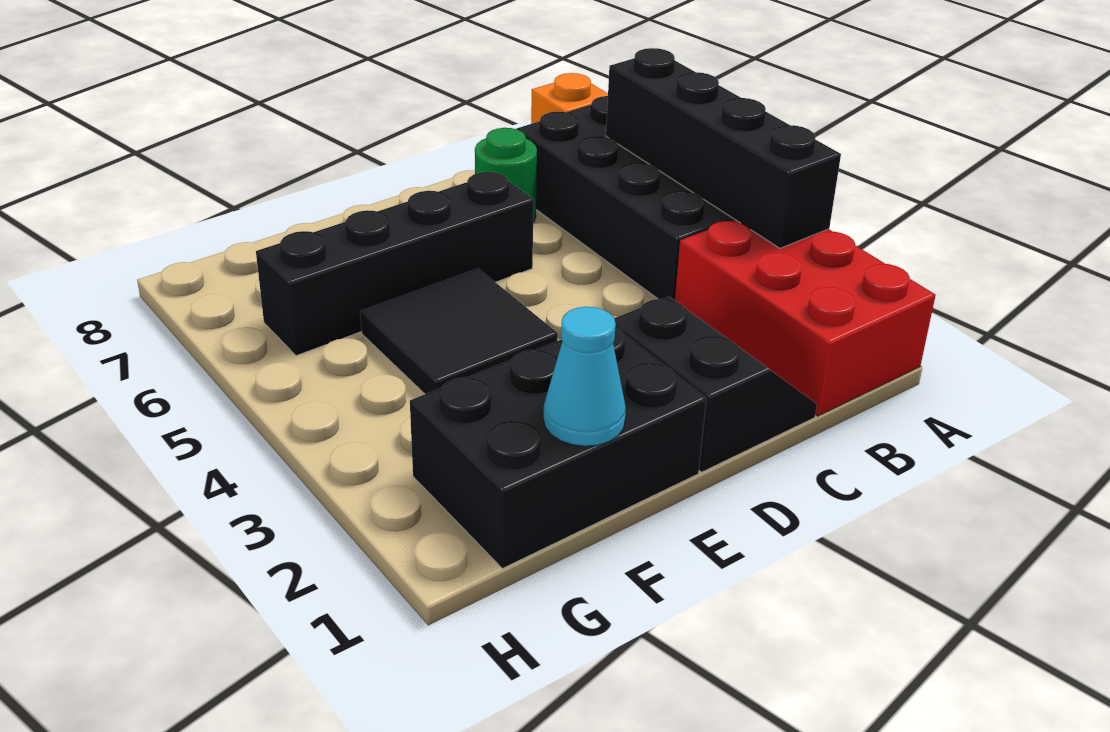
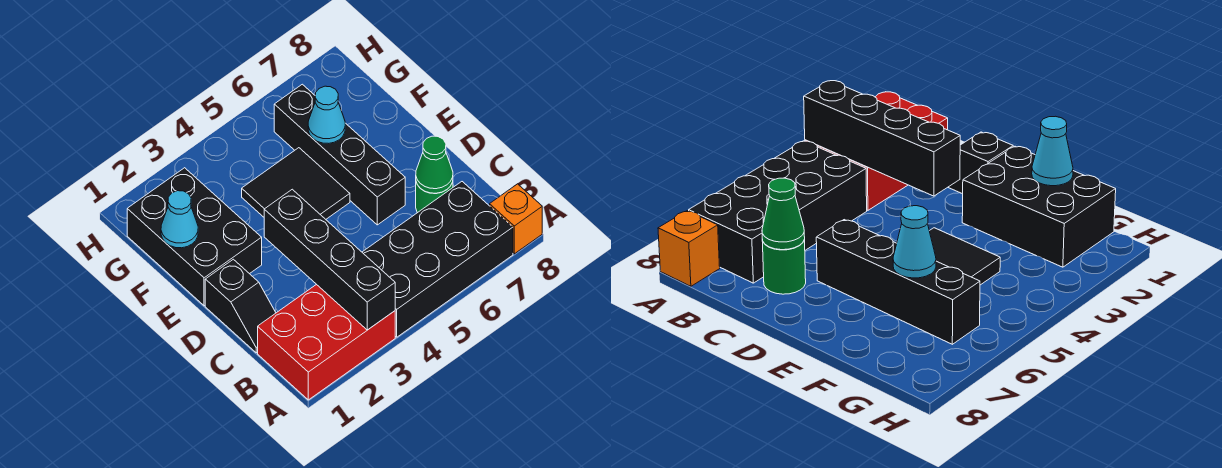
black 1x4 brick [606,48,841,248] -> black 1x4 brick turned to [264,189,395,330]
black 2x2 slope [614,296,817,472] -> black 1x2 slope [205,259,276,353]
none -> green 1x1 cone [416,136,453,193]
none -> cyan 1x1 cone [308,86,345,143]

